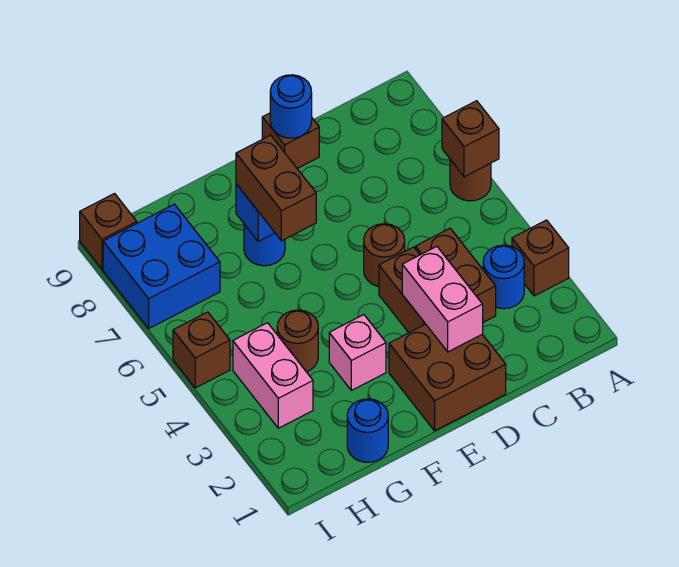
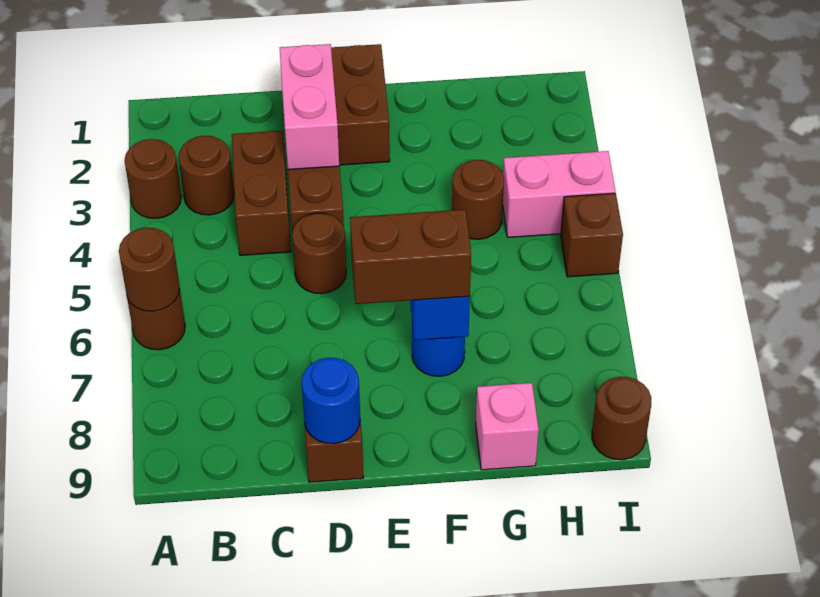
brown 1x1 brick [512,220,569,296] -> brown 1x1 round brick [125,139,181,218]
brown 1x1 brick [442,101,499,177] -> brown 1x1 round brick [119,227,180,311]
blue 1x1 round brick [483,245,524,309] -> brown 1x1 round brick [179,136,234,215]
pink 1x1 brick [329,315,386,390] -> pink 1x1 brick moved to [476,383,539,470]
brown 1x2 brick [236,135,316,241] -> brown 1x2 brick turned to [350,209,471,304]
blue 1x1 round brick [347,399,388,462] -> none
pink 1x2 brick [233,323,313,428] -> pink 1x2 brick turned to [503,151,615,237]
blue 2x2 brick [103,204,220,328] -> none
brown 1x1 brick [80,194,137,269] -> brown 1x1 round brick [592,377,651,460]

